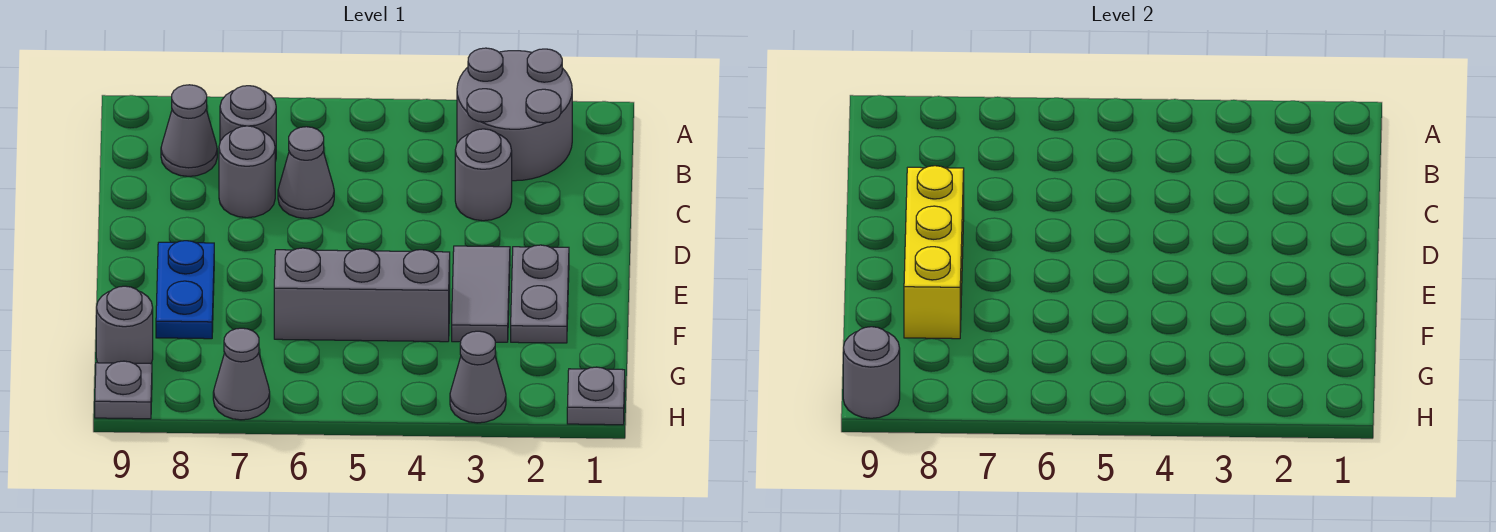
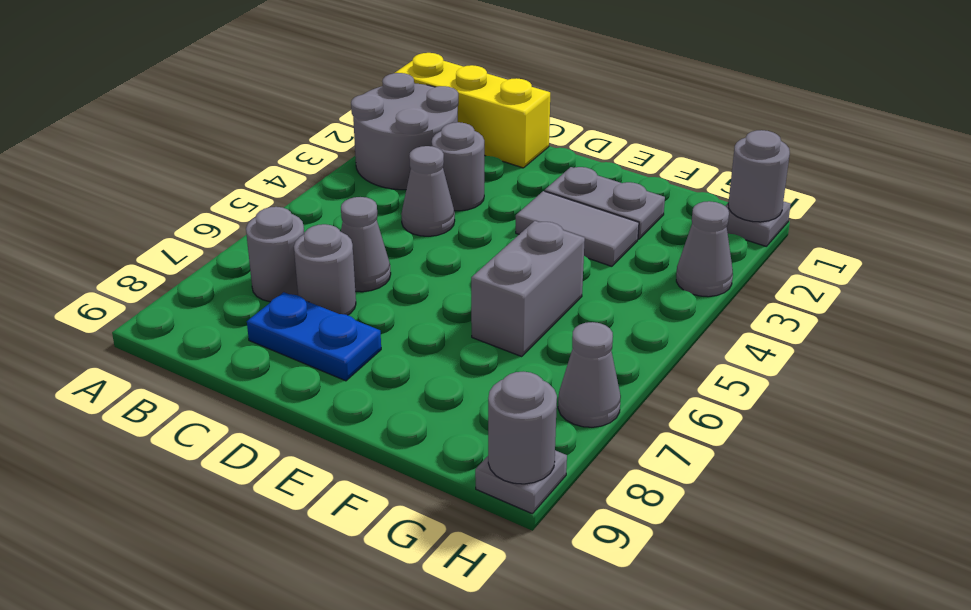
grey 1x1 cone [161,85,217,176] -> grey 1x1 cone moved to [401,146,455,236]
yellow 1x3 brick [904,166,964,339] -> yellow 1x3 brick moved to [395,53,550,168]
blue 1x2 plate [156,241,214,339] -> blue 1x2 plate moved to [247,292,381,381]
grey 1x3 brick [274,248,450,342] -> grey 1x2 brick [471,221,585,356]
grey 1x1 round brick [96,286,153,364] -> grey 1x1 round brick moved to [728,130,790,222]

